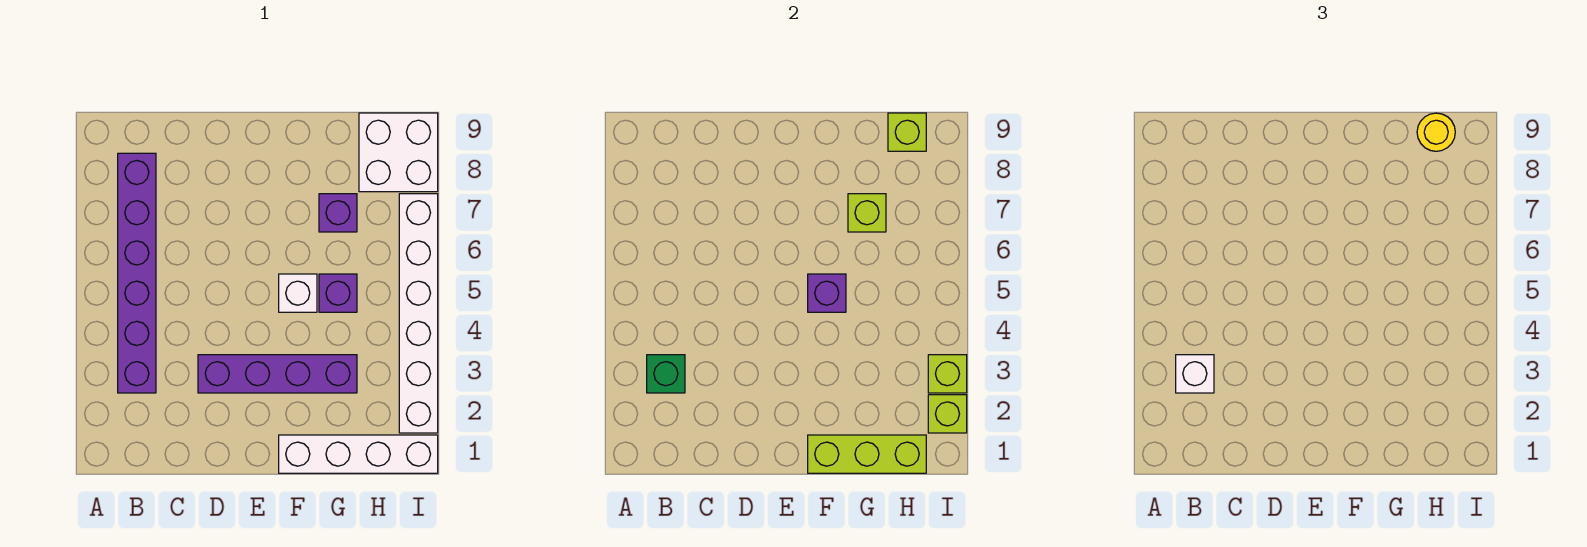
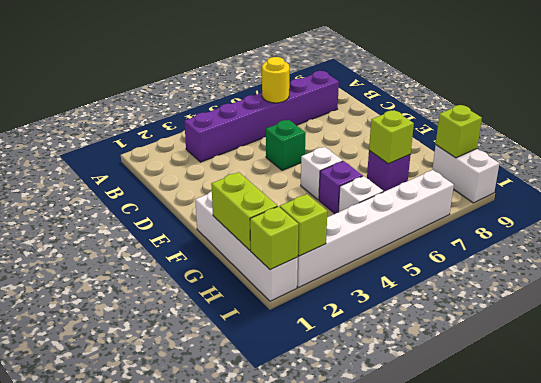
green 1x1 brick [647,355,685,393] -> green 1x1 brick moved to [266,120,306,171]
white 1x1 brick [1176,355,1214,393] -> white 1x1 brick moved to [338,176,383,212]
purple 1x4 brick [198,355,357,393] -> none
lime 1x3 brick [808,435,926,473] -> lime 1x2 brick [211,172,277,250]
purple 1x1 brick [808,274,846,312] -> none
white 2x2 brick [359,113,438,192] -> white 1x2 brick [432,145,499,203]
yellow 1x1 round brick [1417,113,1455,151] -> yellow 1x1 round brick moved to [262,57,289,103]
lime 1x1 brick [928,355,967,393] -> lime 1x1 brick moved to [250,206,299,270]

